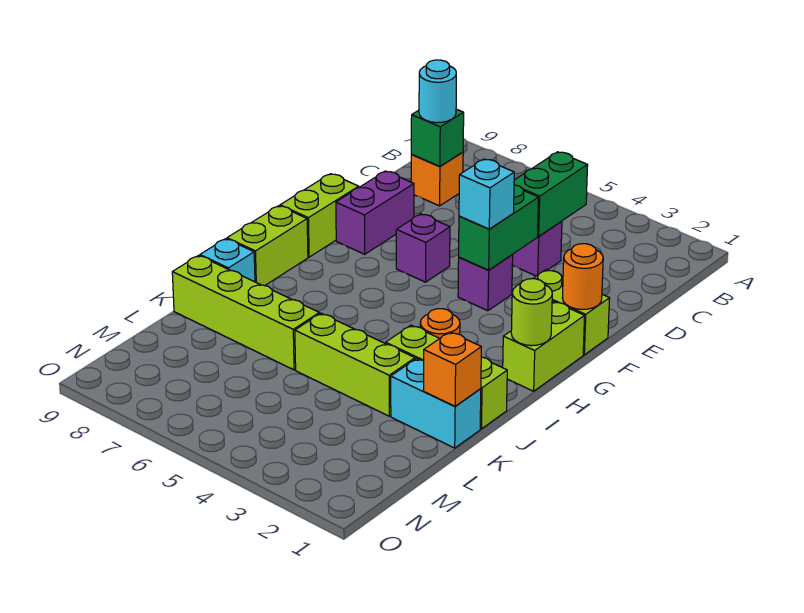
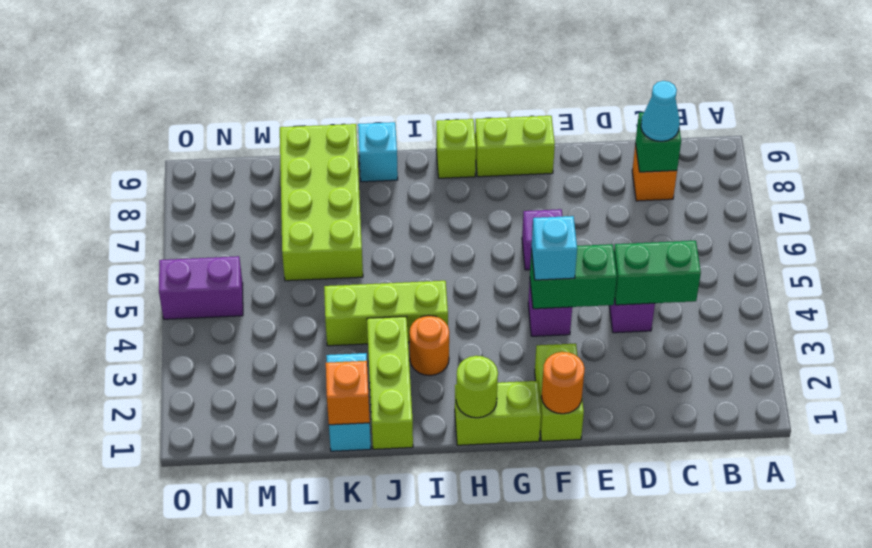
cyan 1x1 round brick [419,60,456,123] -> cyan 1x1 cone [641,81,680,141]
purple 1x2 brick [336,171,414,254] -> purple 1x2 brick moved to [159,256,243,319]
lime 1x2 brick [227,206,308,286] -> lime 1x1 brick [436,119,476,178]
lime 1x3 brick [295,313,415,416] -> lime 1x3 brick turned to [324,281,448,346]
lime 1x4 brick [172,255,319,370] -> lime 2x4 brick [280,124,363,281]

